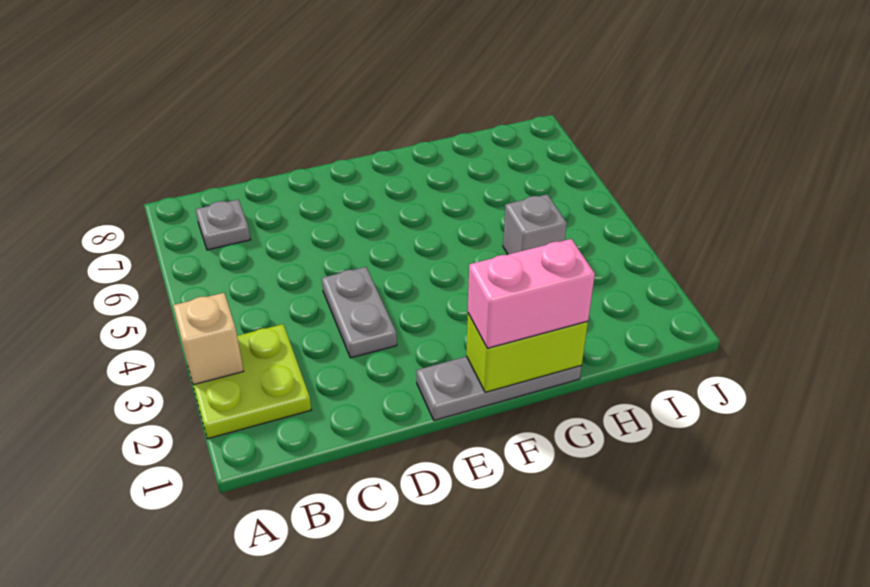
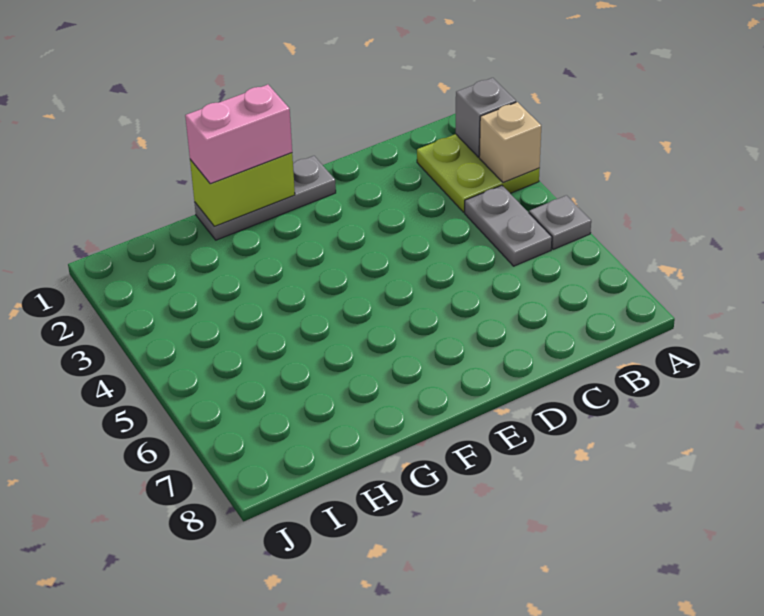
grey 1x1 plate [196,200,250,250] -> grey 1x1 plate moved to [529,195,591,249]
grey 1x2 plate [322,267,397,358] -> grey 1x2 plate moved to [465,185,552,266]
grey 1x1 brick [503,194,567,254] -> grey 1x1 brick moved to [456,78,516,157]

